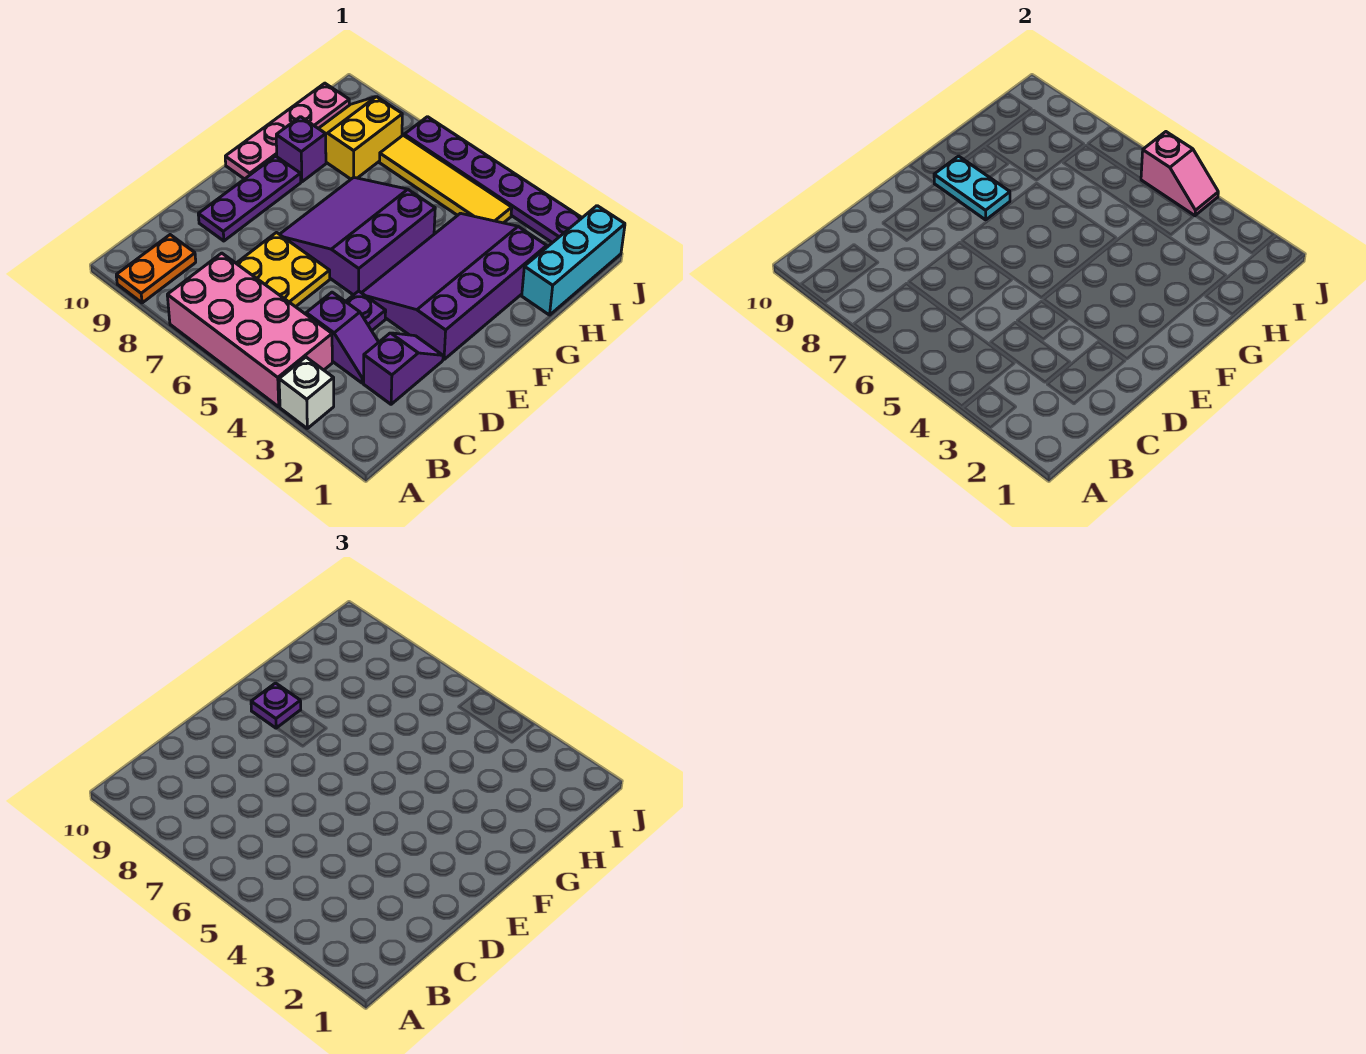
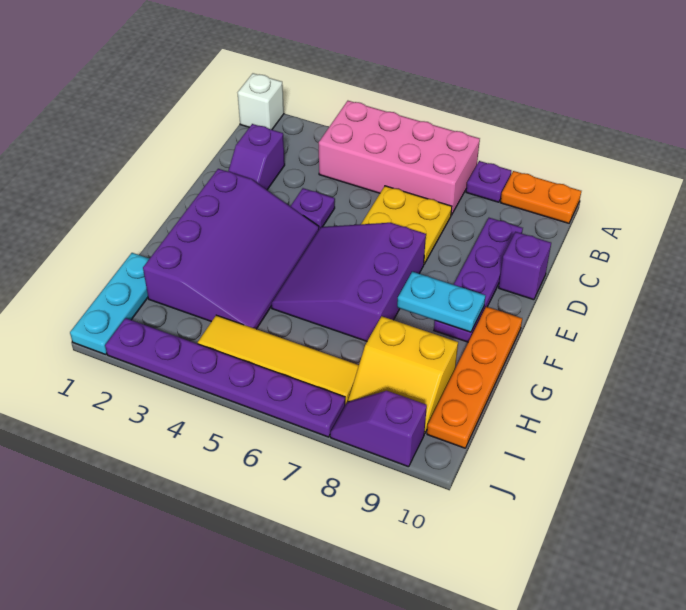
white 1x1 brick [279,357,334,428] -> white 1x1 brick moved to [237,73,284,130]
orange 1x2 plate [116,235,196,303] -> orange 1x2 plate turned to [501,171,581,223]
purple 1x2 slope [306,292,379,383] -> purple 1x2 slope moved to [330,391,427,467]
purple 1x3 plate [198,156,301,241] -> purple 1x4 plate [434,218,523,342]
purple 3x3 slope [280,177,435,295] -> purple 3x3 slope turned to [271,223,426,341]
purple 1x1 plate [251,683,301,728] -> purple 1x1 plate moved to [466,161,511,202]
pink 1x4 plate [225,83,349,179] -> orange 1x4 plate [427,307,522,448]
purple 1x1 brick [276,117,326,182] -> purple 1x1 brick moved to [499,232,551,300]
cyan 1x3 brick [522,206,625,315] -> cyan 1x3 plate [70,253,149,354]
yellow 2x2 slope [318,97,402,179] -> yellow 2x2 slope turned to [348,316,458,434]
pink 1x2 slope [1141,132,1218,216] -> none

